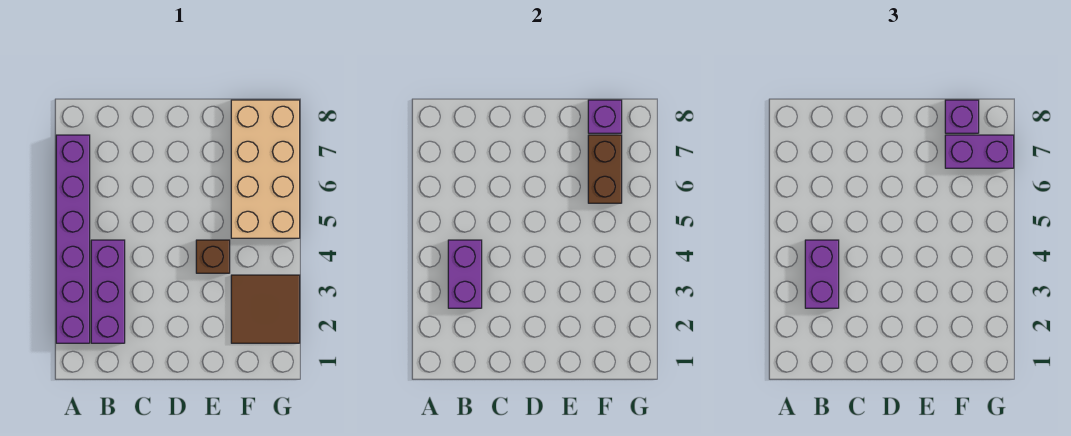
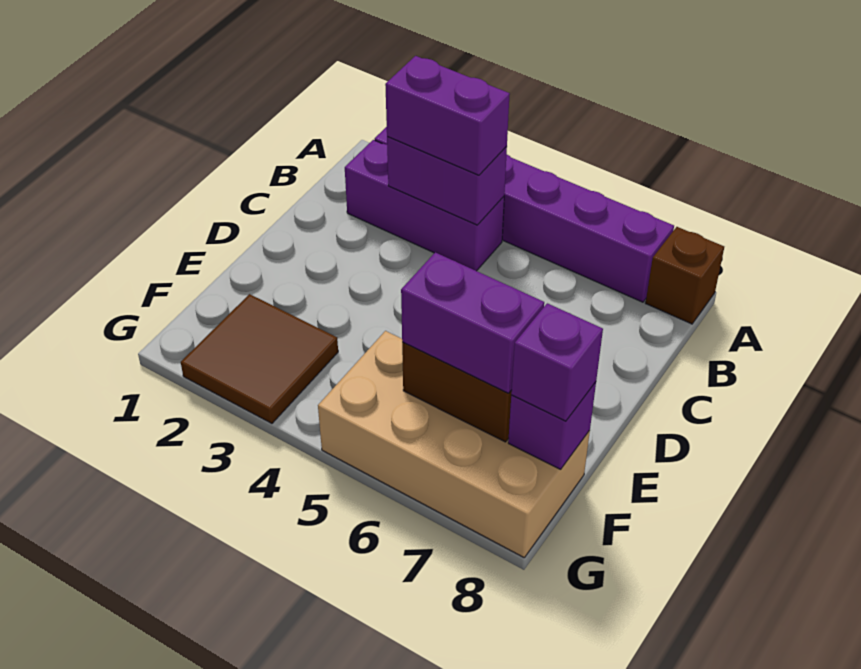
brown 1x1 brick [196,240,230,273] -> brown 1x1 brick moved to [646,227,724,324]
purple 1x2 brick [945,135,1014,168] -> purple 1x2 brick turned to [401,252,544,393]

